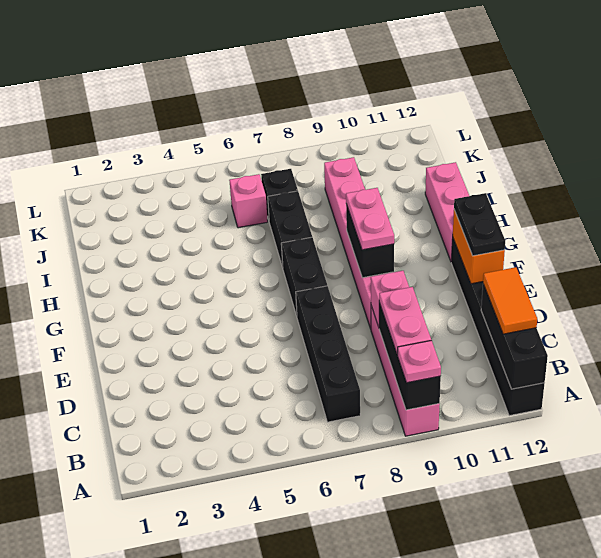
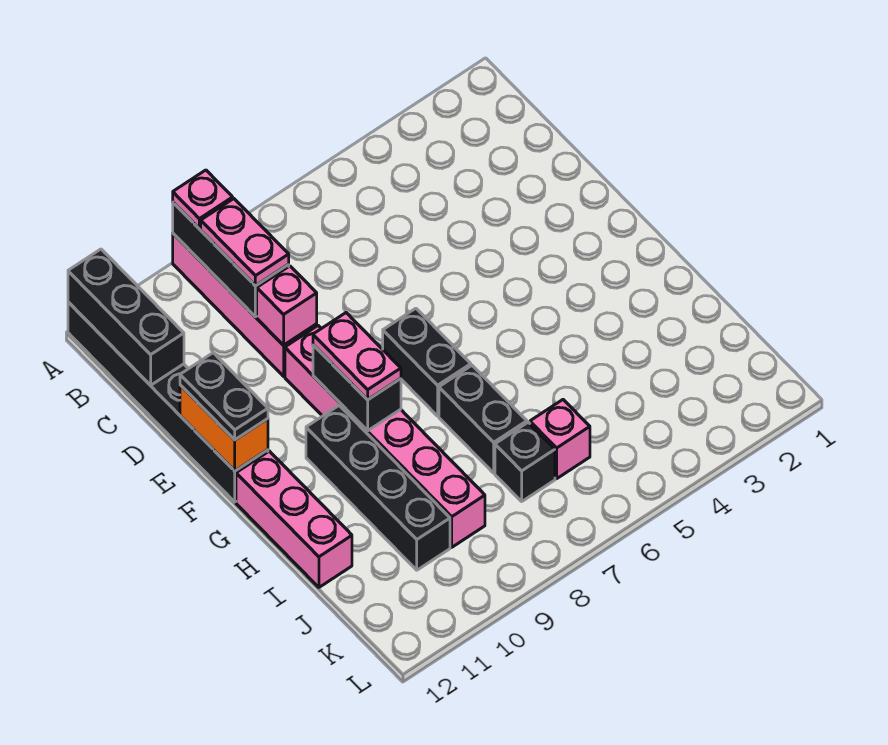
black 1x4 brick [296,286,360,422] -> black 1x4 brick moved to [306,406,450,570]
orange 1x2 tile [483,267,537,334] -> none

